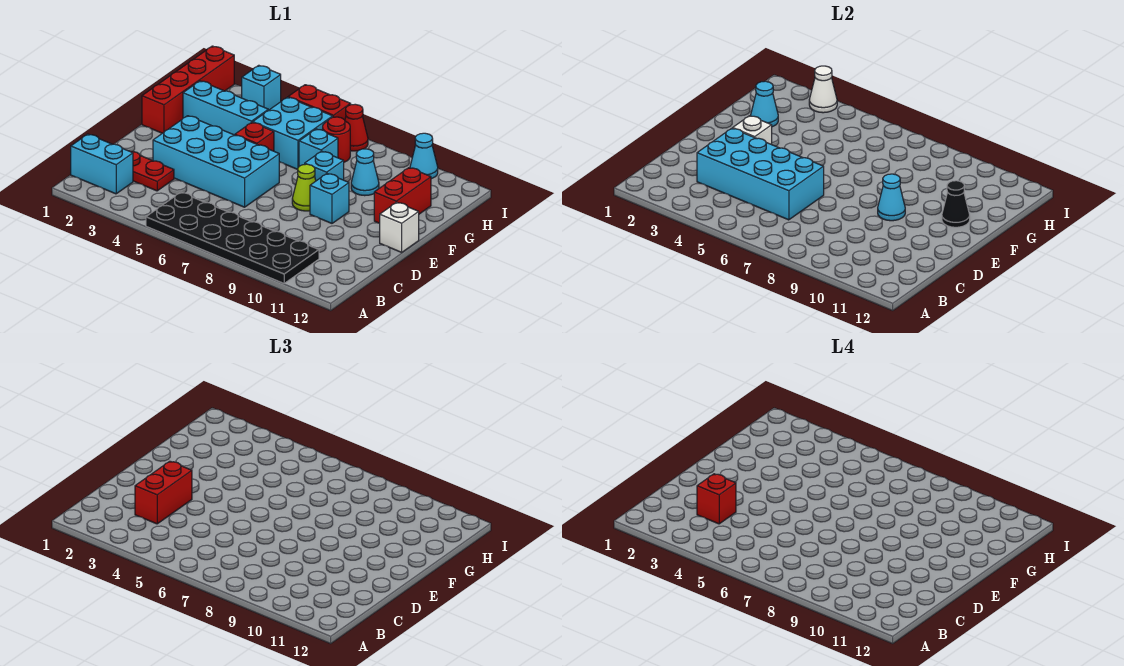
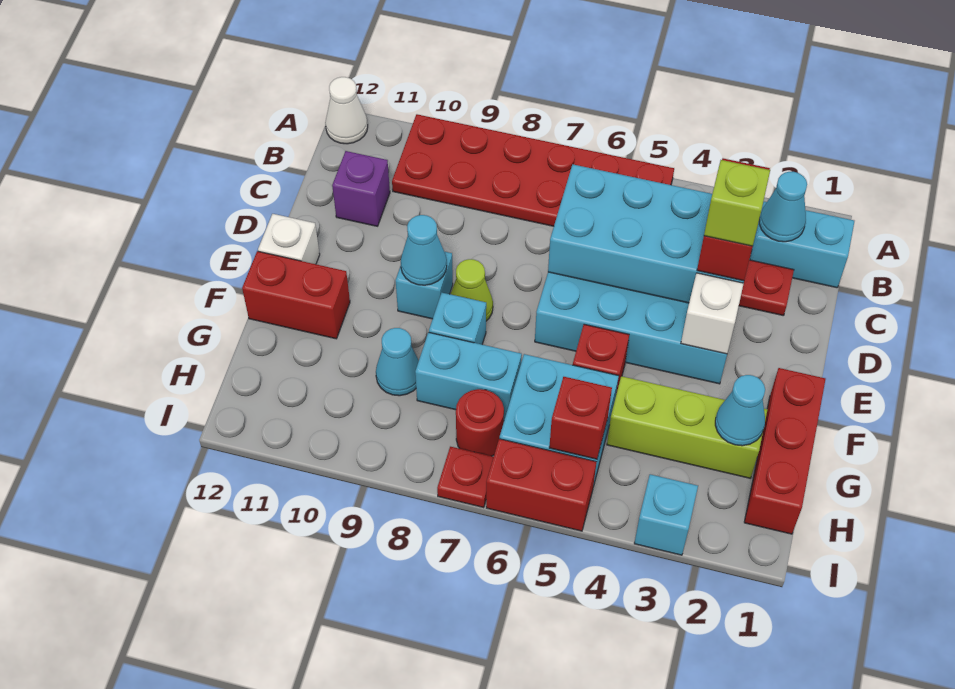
black 2x6 plate [146,192,319,283] -> red 2x6 plate [392,114,674,226]
red 1x1 brick [697,474,736,524] -> red 1x1 brick moved to [549,377,612,459]
none -> purple 1x1 brick [332,151,390,226]
none -> lime 1x1 brick [704,160,770,246]
red 1x4 brick [142,46,234,133] -> red 1x3 brick [744,368,826,534]
red 1x2 brick [374,168,431,223] -> red 1x2 brick turned to [242,251,350,339]
black 1x1 cone [942,181,970,227] -> none
cyan 1x3 brick [183,81,268,135] -> lime 1x3 brick [607,376,767,478]
cyan 1x1 brick [299,129,338,166] -> cyan 1x2 brick [415,332,522,420]
white 1x1 cone [809,66,837,113] -> white 1x1 cone moved to [325,77,368,144]
red 1x1 cone [345,104,368,151] -> red 1x1 plate [437,447,493,508]
cyan 1x1 cone [410,133,438,179] -> cyan 1x1 cone moved to [759,172,807,242]

